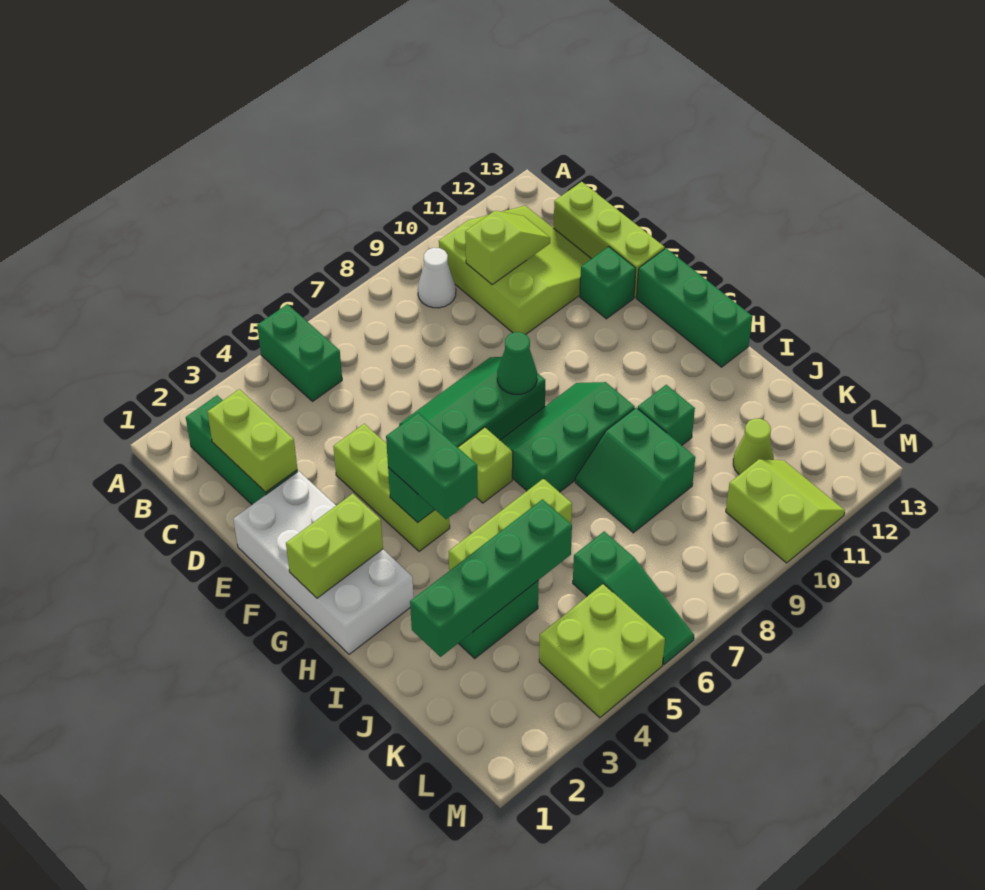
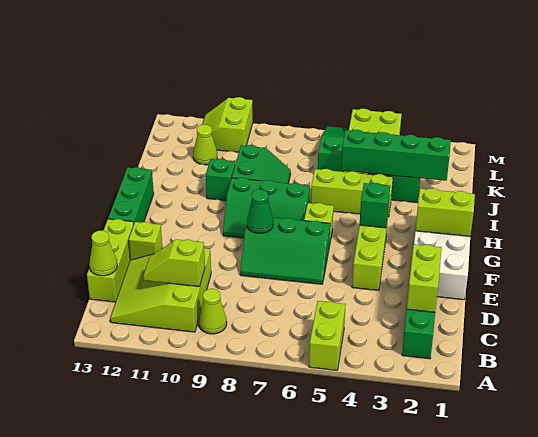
green 1x2 brick [257,304,342,401] -> lime 1x2 brick [309,301,345,370]
white 1x1 cone [418,248,456,308] -> lime 1x1 cone [199,289,227,334]
none -> lime 1x1 cone [89,230,117,276]
green 1x1 brick [580,247,636,319] -> lime 1x1 brick [129,222,162,260]
green 1x2 brick [386,413,478,519] -> none

